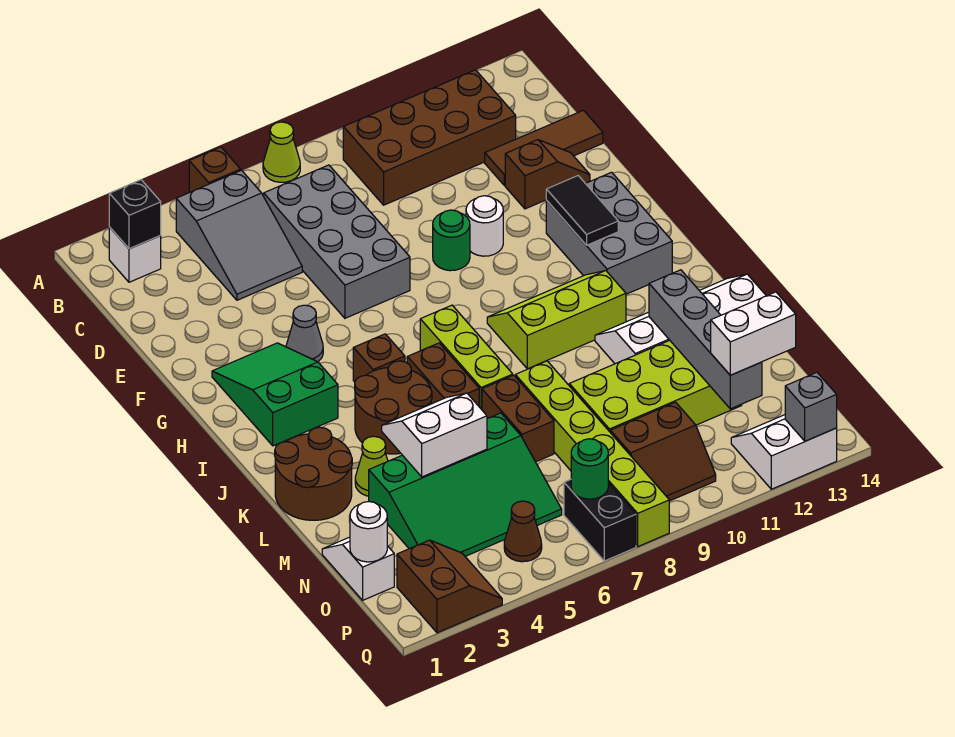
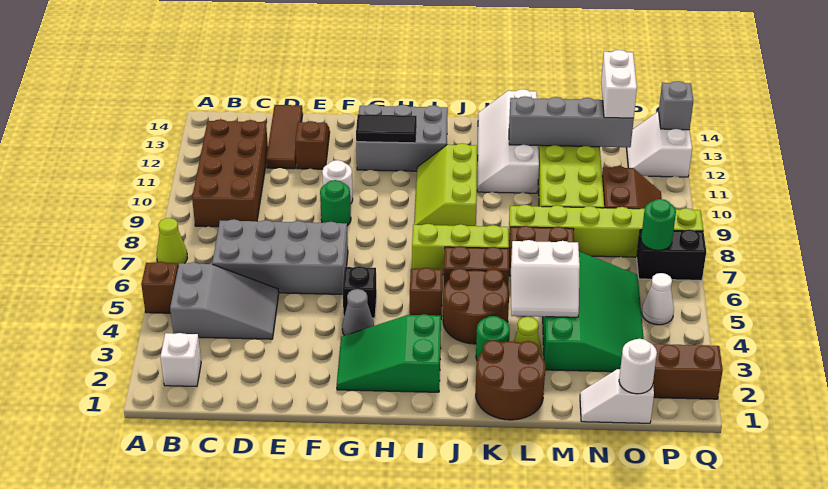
black 1x1 brick [109,180,161,249] -> black 1x1 brick moved to [342,266,377,318]
none -> green 1x1 round brick [476,316,510,360]
white 2x2 slope [382,393,487,477] -> white 2x2 slope turned to [511,240,580,317]
brown 1x1 cone [504,501,542,562] -> white 1x1 cone [642,273,674,325]

